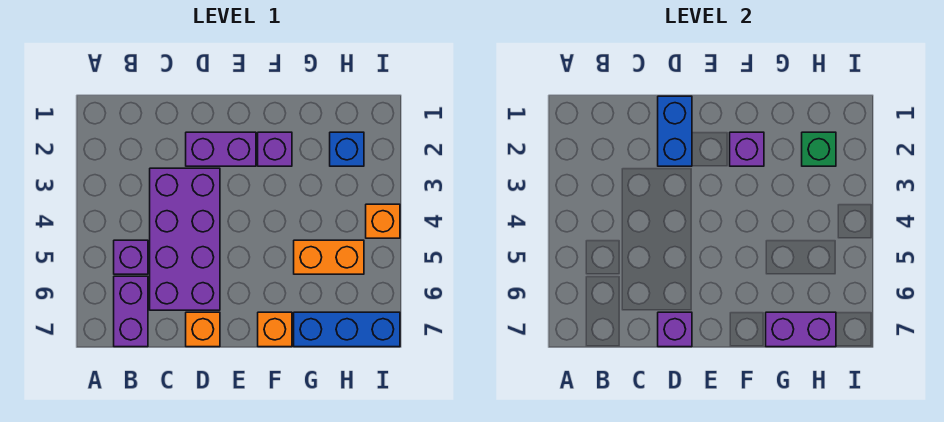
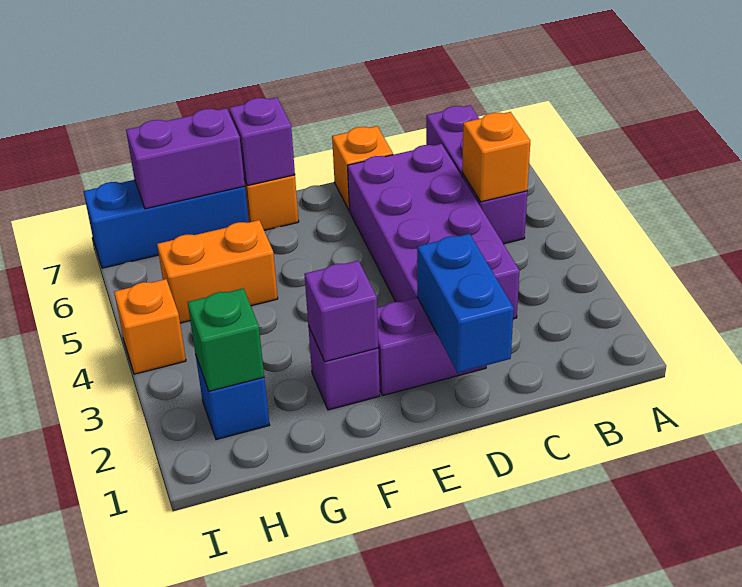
none -> orange 1x1 brick [462,112,530,202]
purple 1x1 brick [658,312,692,347] -> purple 1x1 brick moved to [229,97,295,186]

